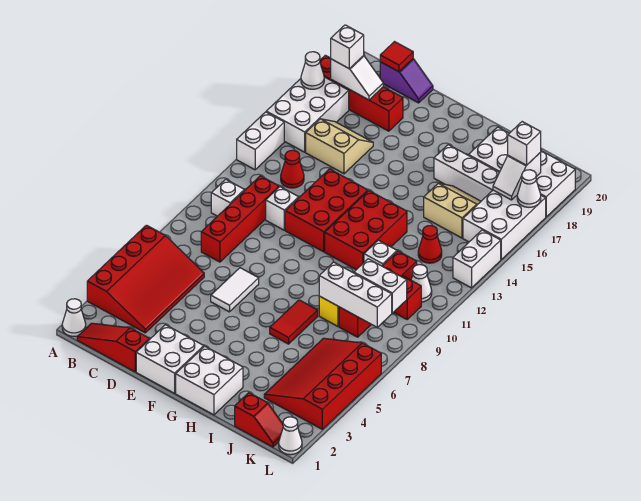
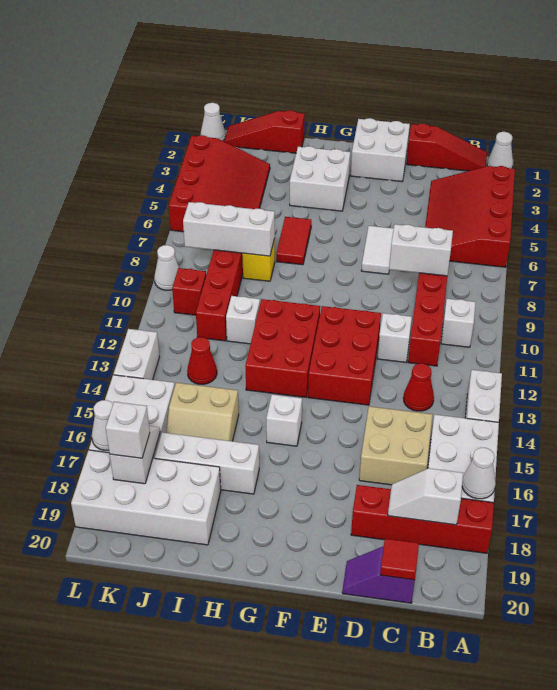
white 1x1 brick [331,25,364,69] -> white 1x1 brick moved to [266,394,302,446]
tan 2x2 slope [306,119,373,174] -> tan 2x2 brick [359,406,433,485]
white 2x2 brick [176,346,243,415] -> white 2x2 brick moved to [290,146,350,211]
red 1x2 slope [235,393,283,447] -> red 1x3 slope [224,110,305,153]
white 1x2 brick [354,259,407,313] -> white 1x2 brick moved to [389,224,453,276]
white 1x1 cone [411,265,432,302] -> white 1x1 cone moved to [154,245,179,290]

